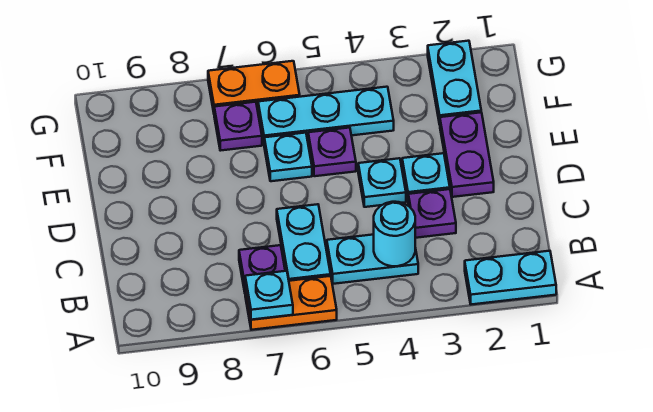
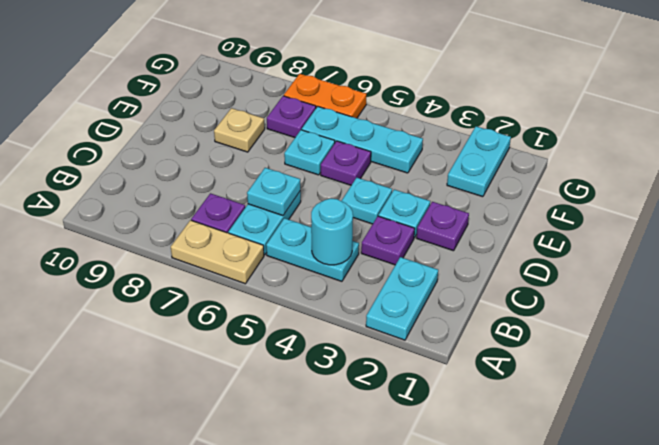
cyan 1x2 plate [465,251,556,305] -> cyan 1x2 plate turned to [366,257,438,340]
orange 1x2 plate [245,276,337,330] -> tan 1x2 plate [171,220,264,284]
cyan 1x1 plate [245,271,293,320] -> cyan 1x1 plate moved to [247,168,300,216]
purple 1x2 plate [440,112,494,197] -> purple 1x1 plate [417,202,469,251]
none -> tan 1x1 plate [214,108,265,152]

